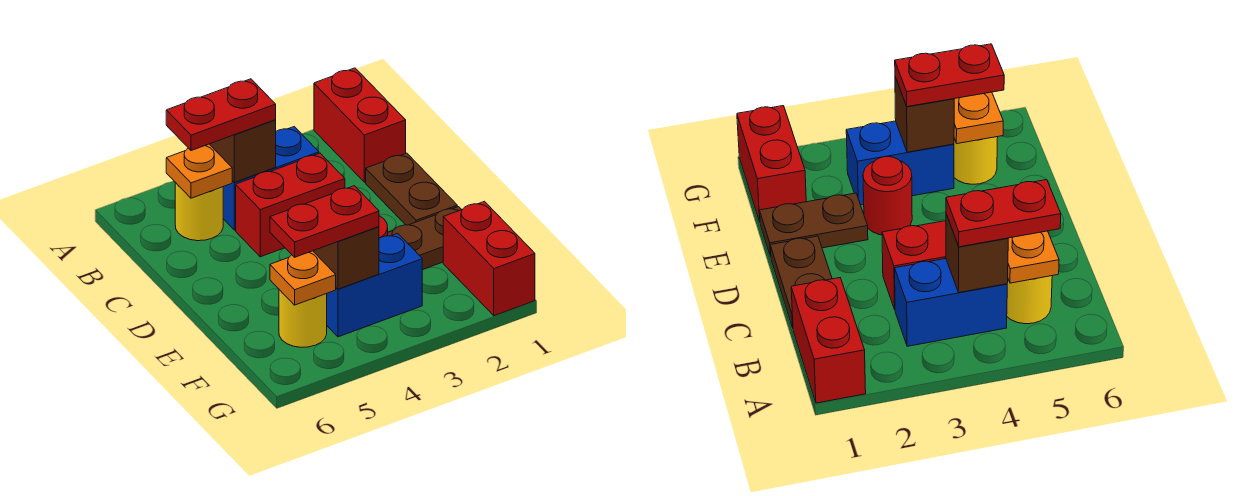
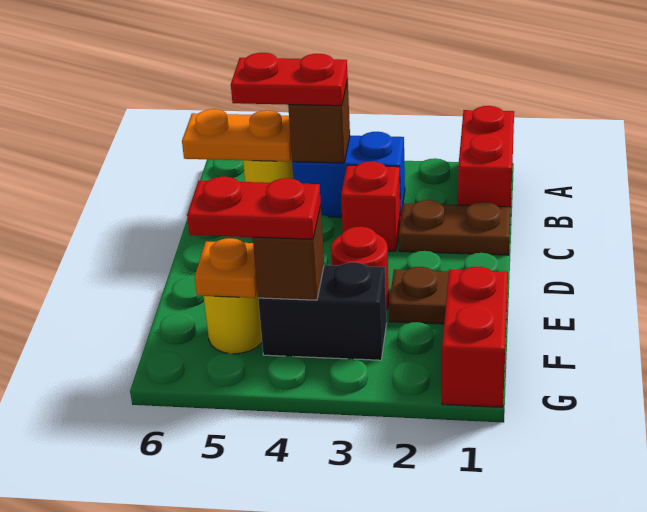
orange 1x1 plate [166,144,232,198] -> orange 1x2 plate [182,109,292,162]
brown 1x2 plate [366,153,457,225] -> brown 1x2 plate turned to [399,200,511,255]
red 1x2 brick [236,153,345,257] -> red 1x1 brick [341,161,401,251]
blue 1x2 brick [327,233,422,337] -> black 1x2 brick [258,262,386,360]

